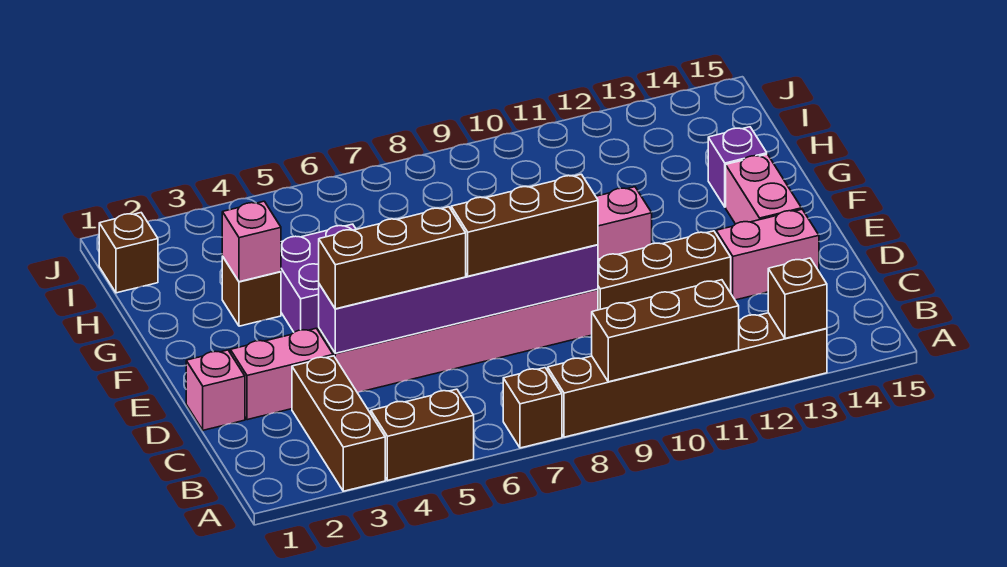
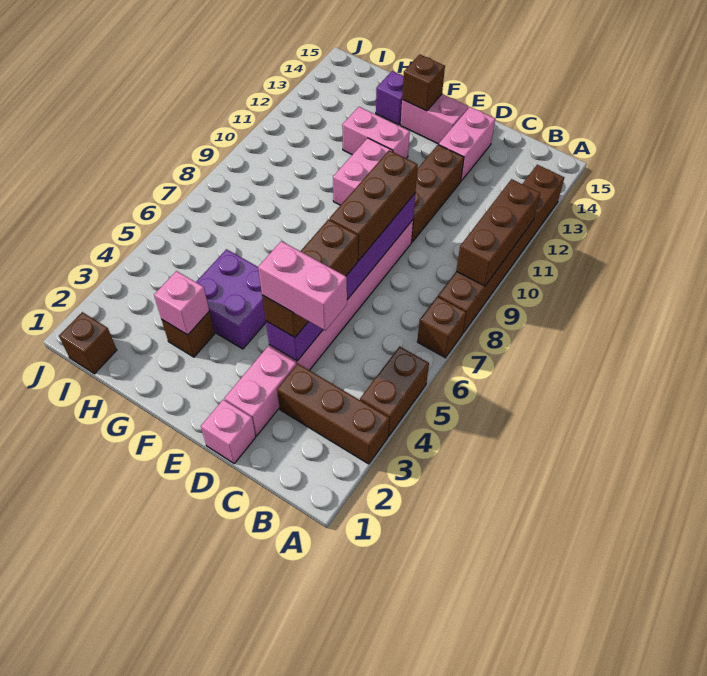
brown 1x1 brick [768,258,827,338] -> brown 1x1 brick moved to [402,54,445,111]
none -> pink 1x2 brick [258,241,347,330]
none -> pink 1x2 brick [342,107,410,158]

